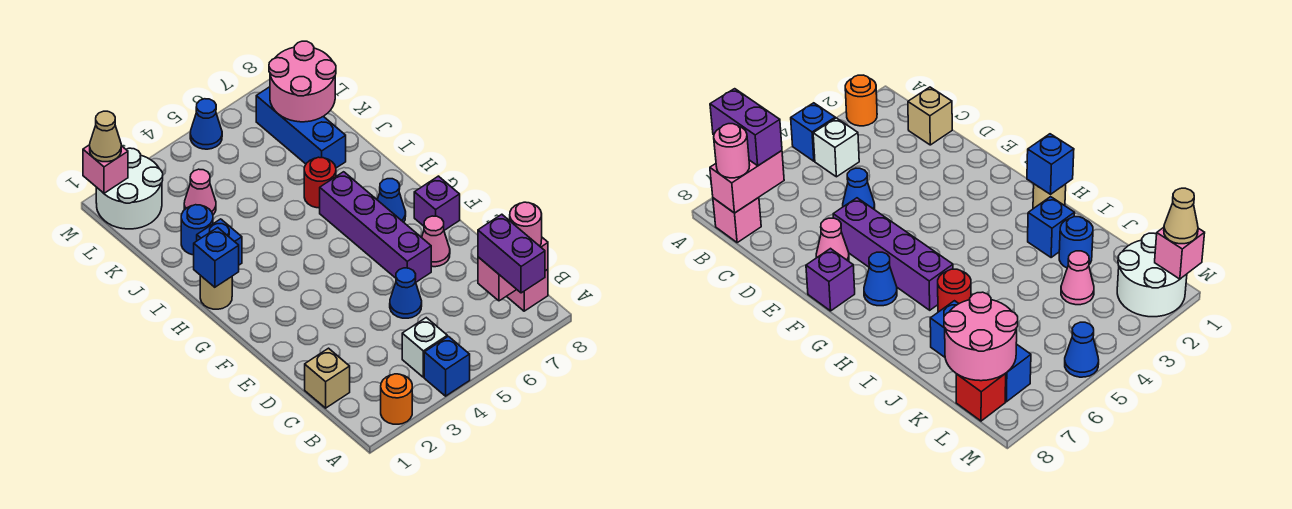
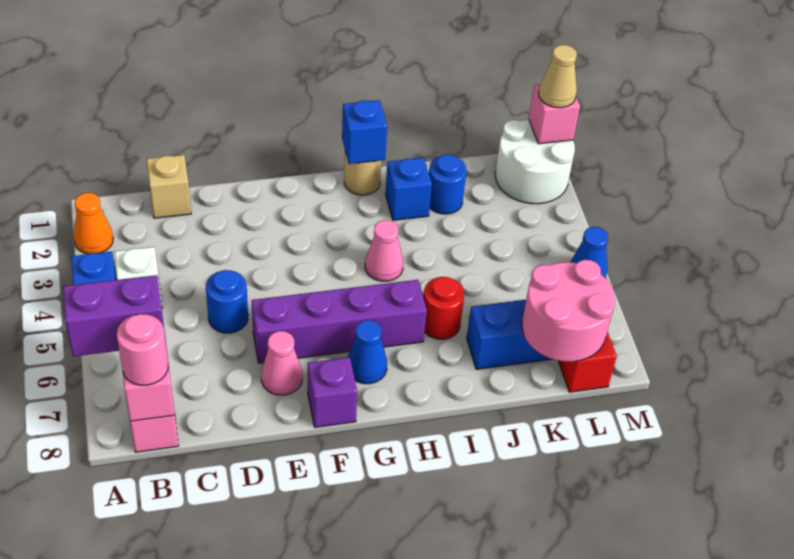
orange 1x1 round brick [381,374,412,424] -> orange 1x1 cone [74,193,113,254]
blue 1x1 cone [390,268,422,318] -> blue 1x1 round brick [206,270,248,333]
pink 1x1 cone [184,169,216,215] -> pink 1x1 cone moved to [365,220,403,281]

